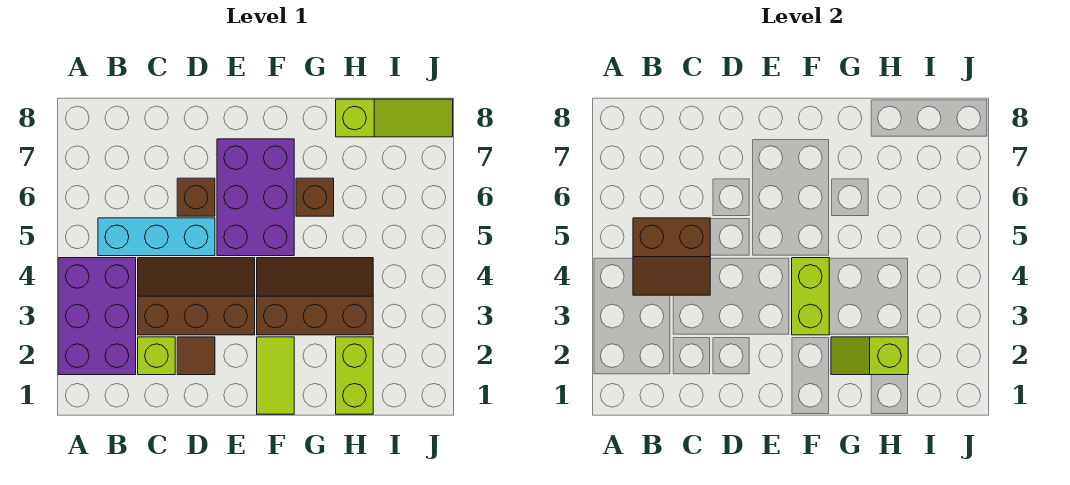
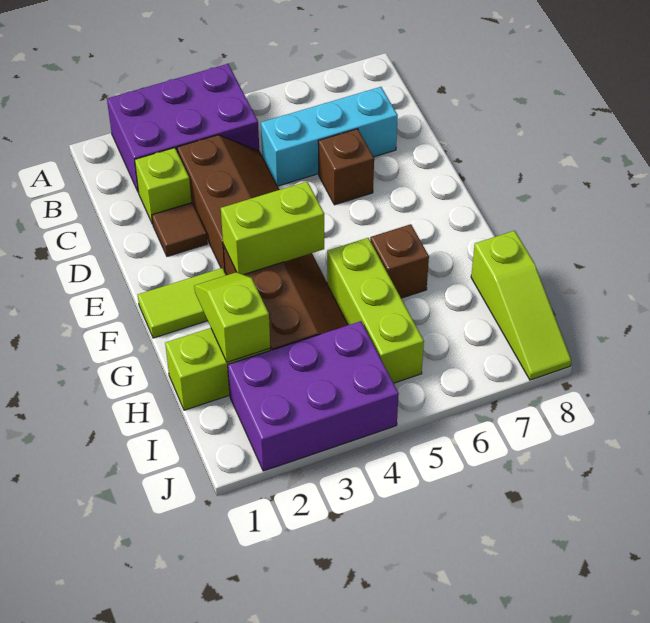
brown 2x2 slope [633,218,710,295] -> none
cyan 1x3 brick [98,218,215,256] -> cyan 1x3 brick turned to [261,87,398,186]
purple 2x3 brick [217,139,294,256] -> purple 2x3 brick moved to [228,321,399,471]
none -> lime 1x3 brick [327,238,424,383]

